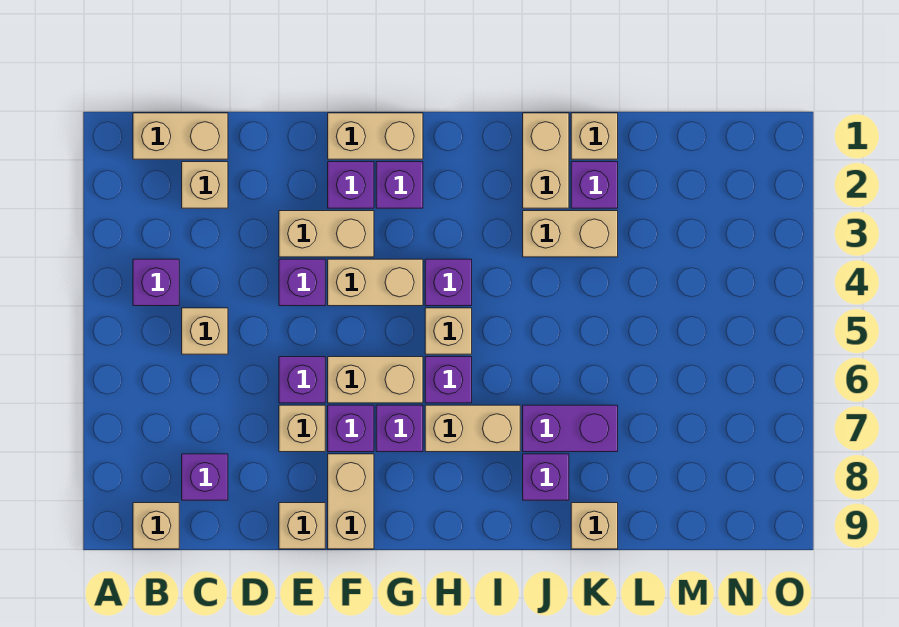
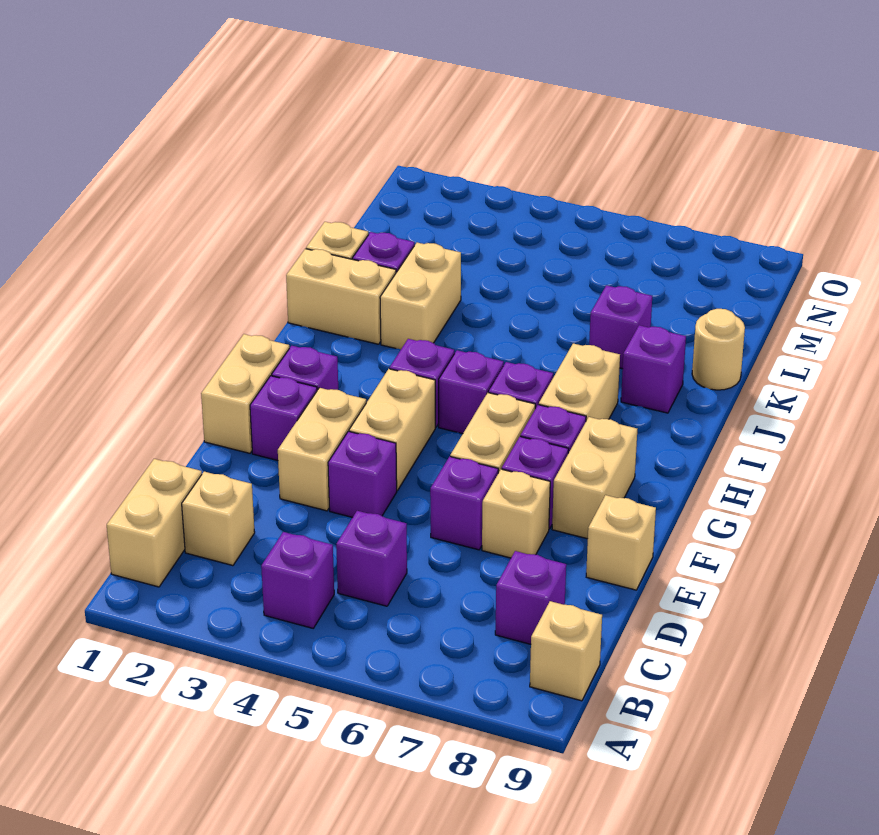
tan 1x1 brick [182,308,228,354] -> purple 1x1 brick [336,511,407,606]
tan 1x2 brick [328,454,374,549] -> tan 1x2 brick turned to [552,417,637,539]
tan 1x1 brick [425,308,472,354] -> purple 1x1 brick [439,350,504,434]
purple 1x2 brick [523,405,618,452] -> purple 1x1 brick [589,285,652,369]
tan 1x1 brick [571,503,618,549] -> tan 1x1 round brick [692,309,745,390]

